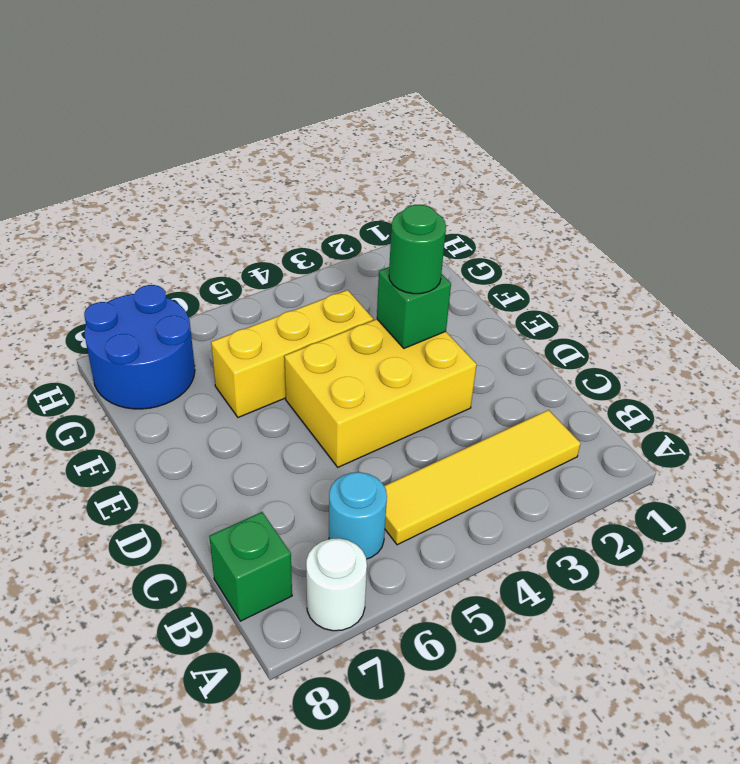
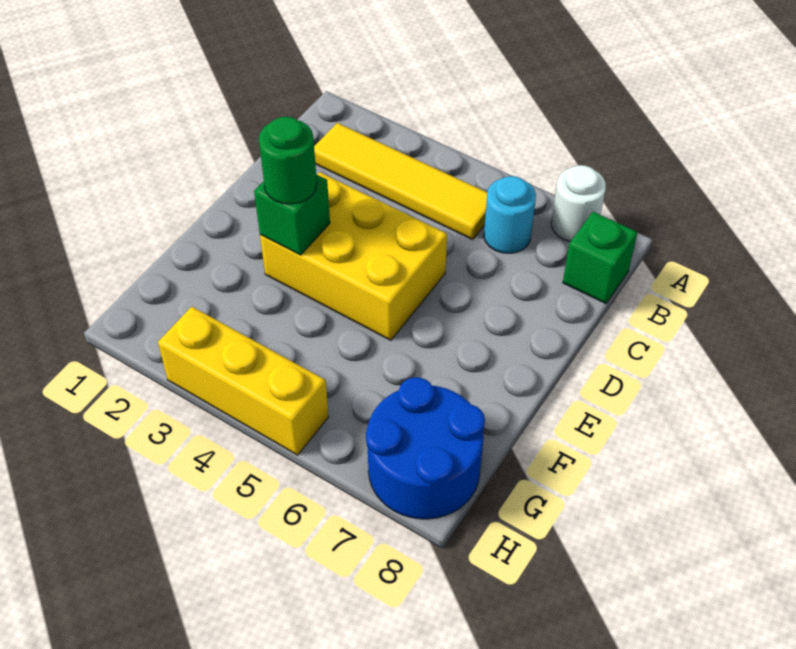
yellow 1x3 brick [211,290,373,417] -> yellow 1x3 brick moved to [158,307,329,455]

